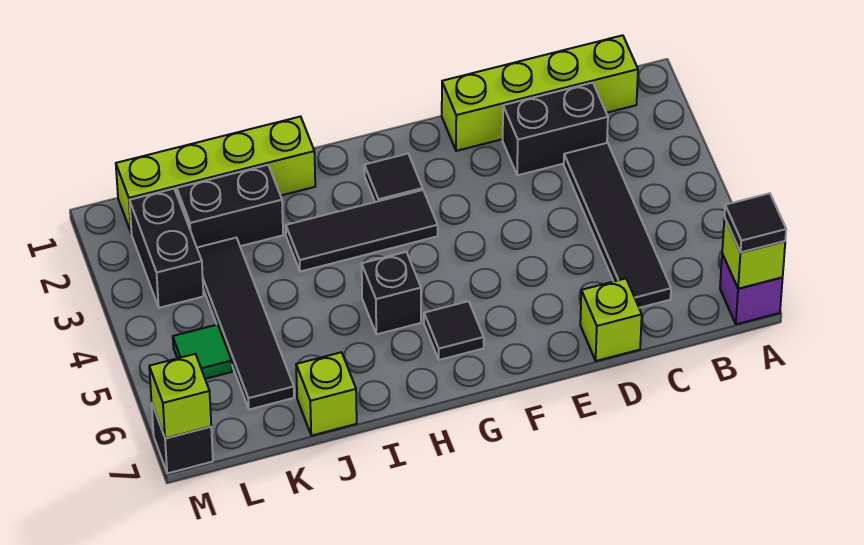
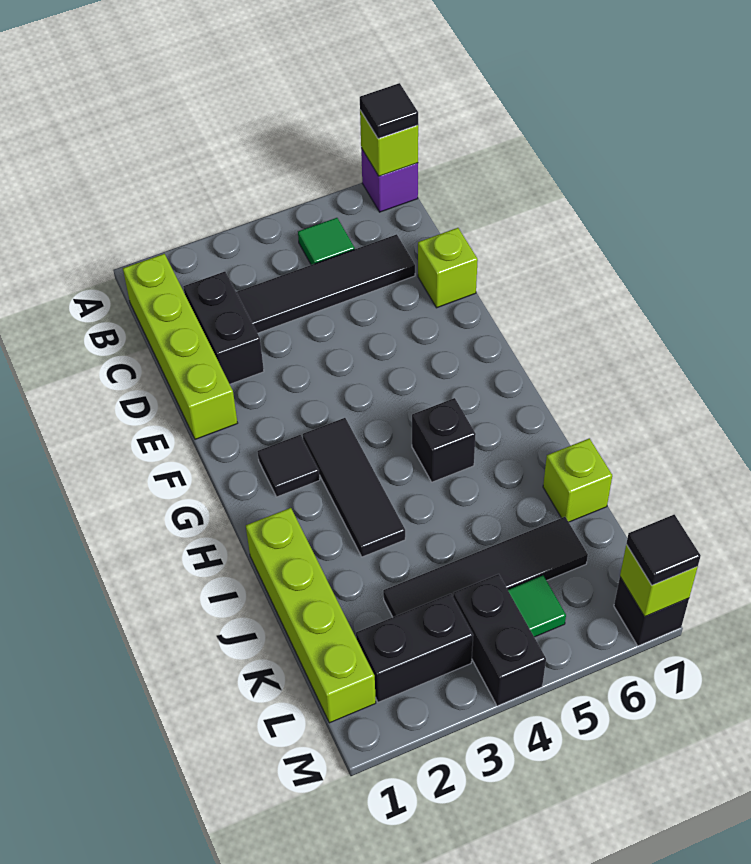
none -> green 1x1 tile [298,218,355,265]
black 1x1 tile [424,301,484,360] -> black 1x1 tile moved to [626,515,701,585]
black 1x2 brick [177,165,283,247] -> black 1x2 brick moved to [453,574,546,706]

